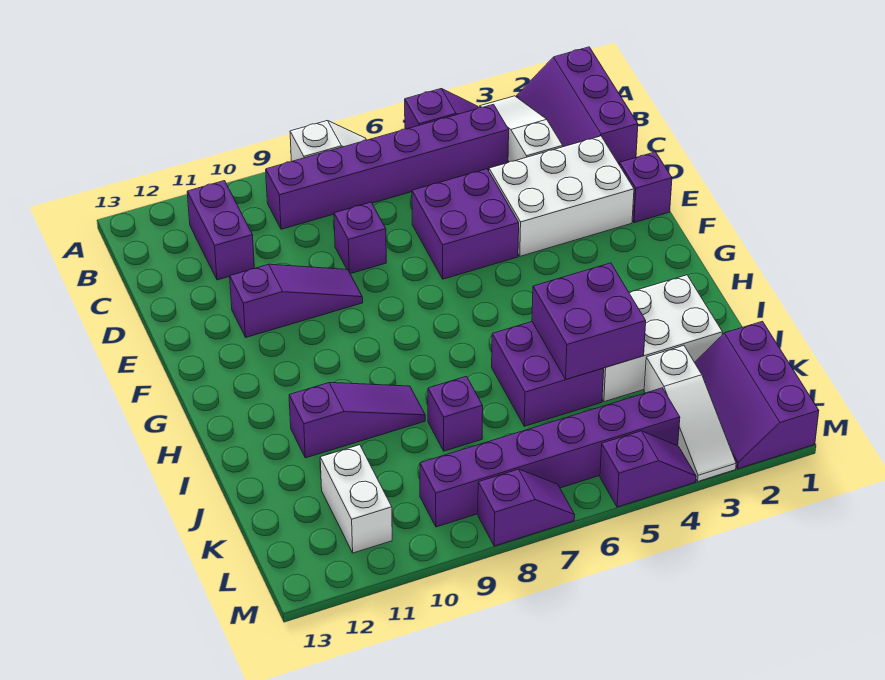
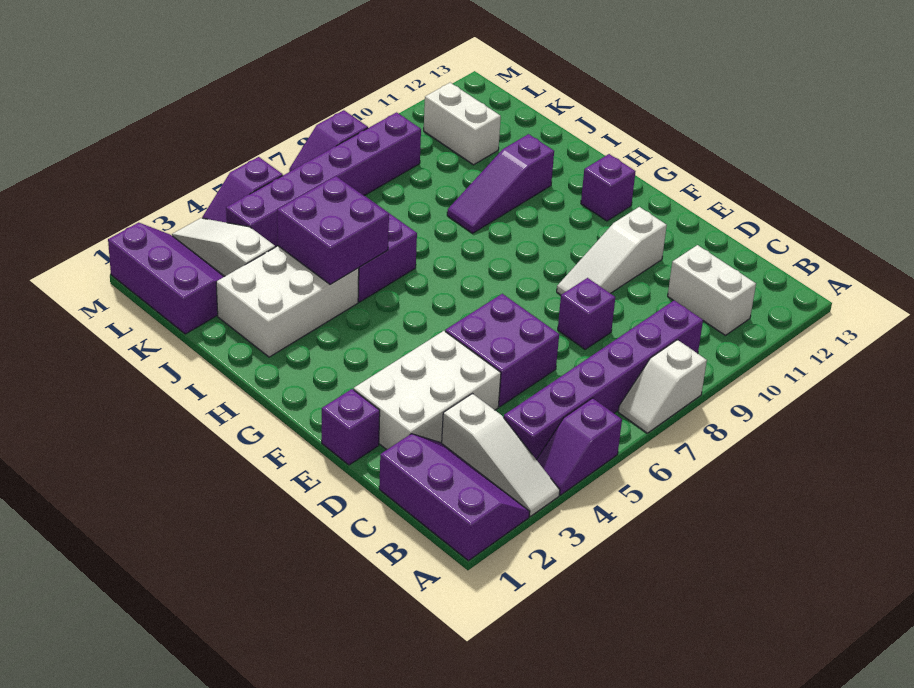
purple 1x2 brick [187,181,254,280] -> white 1x2 brick [668,245,756,335]
purple 1x3 slope [230,264,363,337] -> white 1x3 slope [557,207,667,295]
purple 1x1 brick [428,376,483,451] -> purple 1x1 brick moved to [581,154,636,221]

